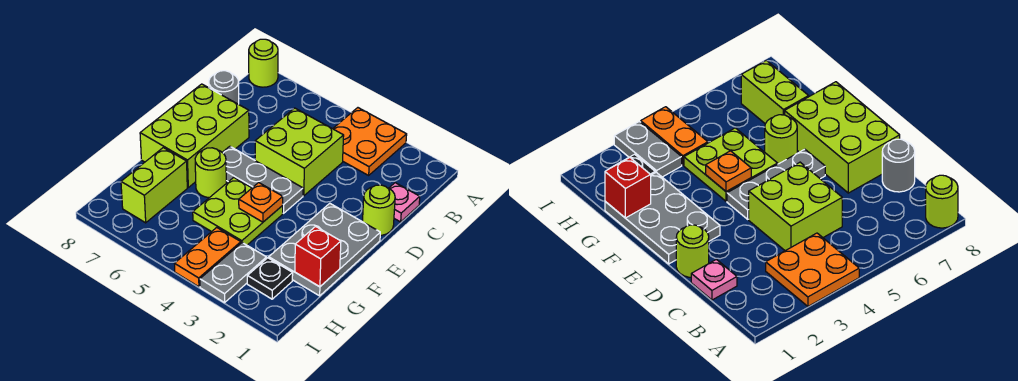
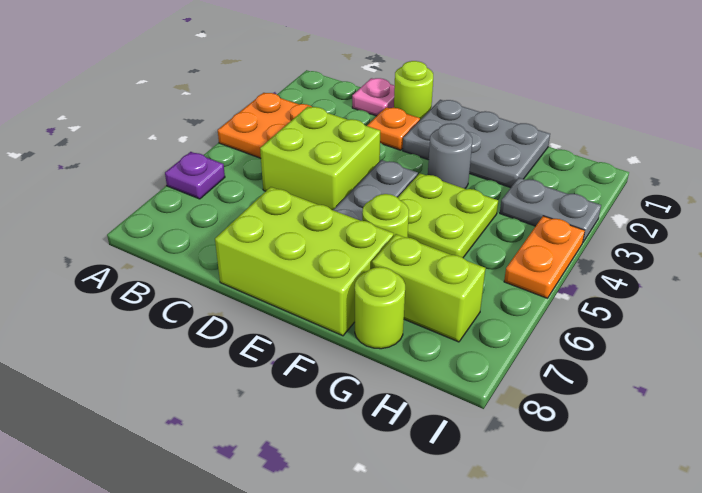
none -> purple 1x1 plate [165,152,225,199]
lime 1x1 round brick [249,39,278,87] -> lime 1x1 round brick moved to [355,267,405,349]
grey 1x1 round brick [209,71,239,104] -> grey 1x1 round brick moved to [428,123,472,189]
orange 1x1 plate [239,183,283,222] -> orange 1x1 plate moved to [367,107,420,150]
red 1x1 brick [295,226,341,287] -> none
black 1x1 plate [247,258,293,299] -> none
orange 1x2 plate [175,228,241,287] -> orange 1x2 plate turned to [504,216,585,298]

